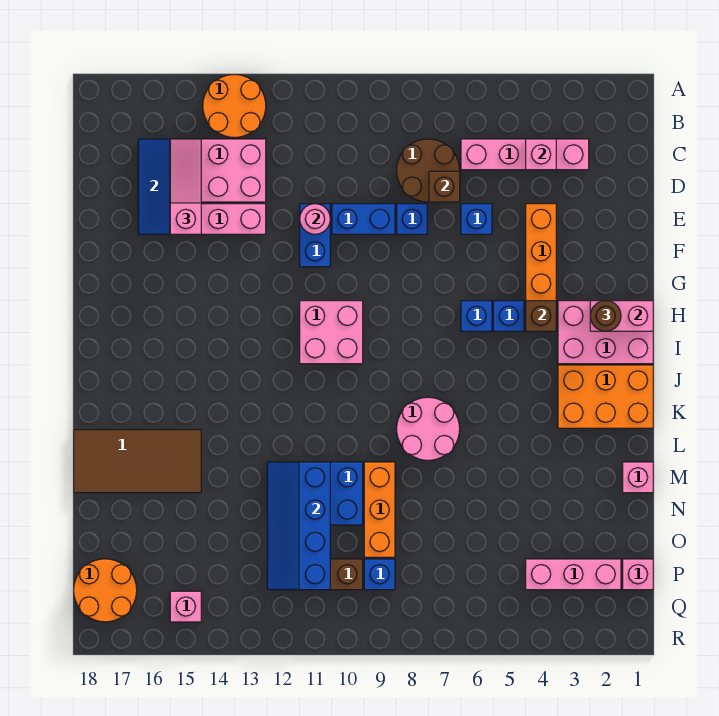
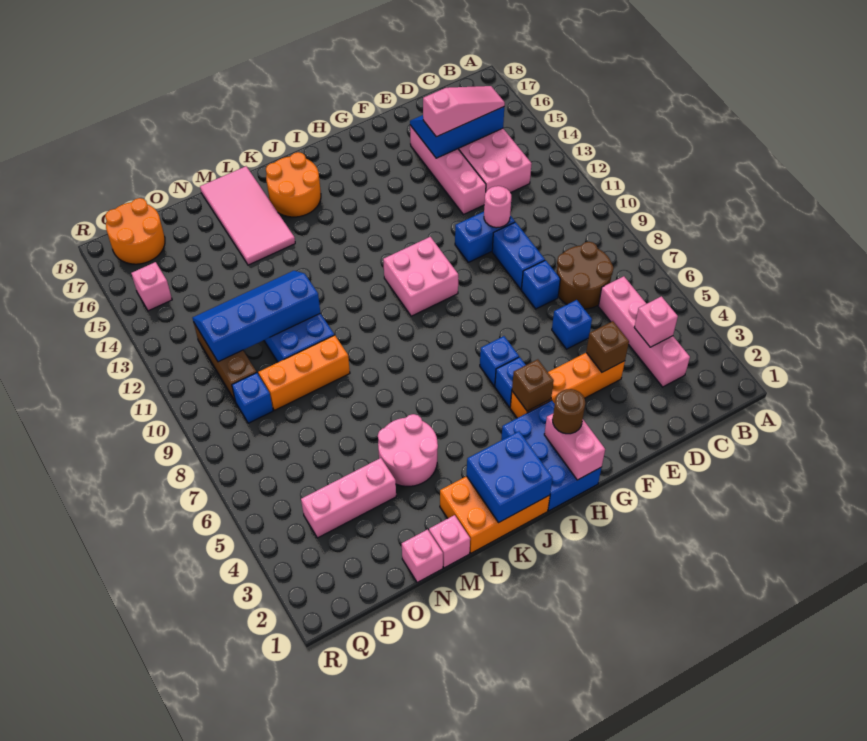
orange 2x2 round brick [203,75,266,138] -> orange 2x2 round brick moved to [266,152,321,217]
brown 1x1 brick [429,171,460,202] -> brown 1x1 brick moved to [586,321,629,372]
pink 2x3 brick [558,301,653,364] -> blue 2x3 brick [501,400,601,511]
orange 2x3 brick [558,365,653,428] -> orange 2x3 brick turned to [440,476,550,553]
none -> blue 2x2 brick [467,431,553,523]
pink 2x2 round brick [397,397,460,460] -> pink 2x2 round brick moved to [378,414,438,486]
brown 2x4 tile [74,430,201,493] -> pink 2x4 tile [200,166,295,265]
pink 1x1 brick [623,559,653,590] -> pink 1x1 brick moved to [402,530,443,583]
pink 1x3 brick [526,559,621,590] -> pink 1x3 brick turned to [301,458,396,538]

